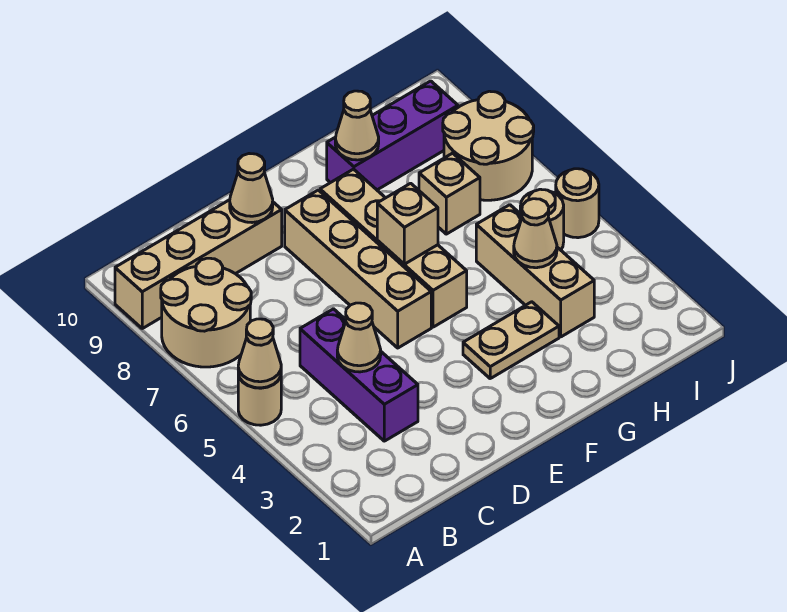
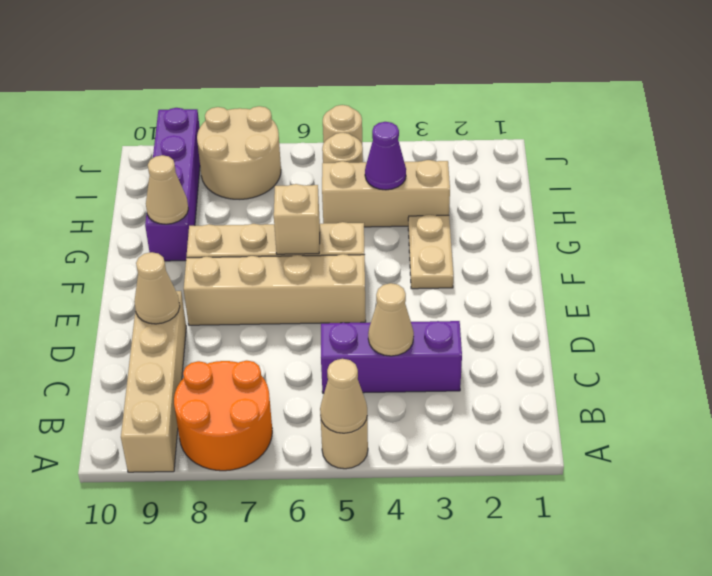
tan 2x2 round brick [161,258,251,367] -> orange 2x2 round brick [174,361,272,471]
purple 1x3 brick [327,81,458,190] -> purple 1x4 brick [145,108,200,261]
tan 1x1 cone [514,199,557,268] -> purple 1x1 cone [365,122,406,190]
tan 1x1 brick [419,153,480,234] -> none

